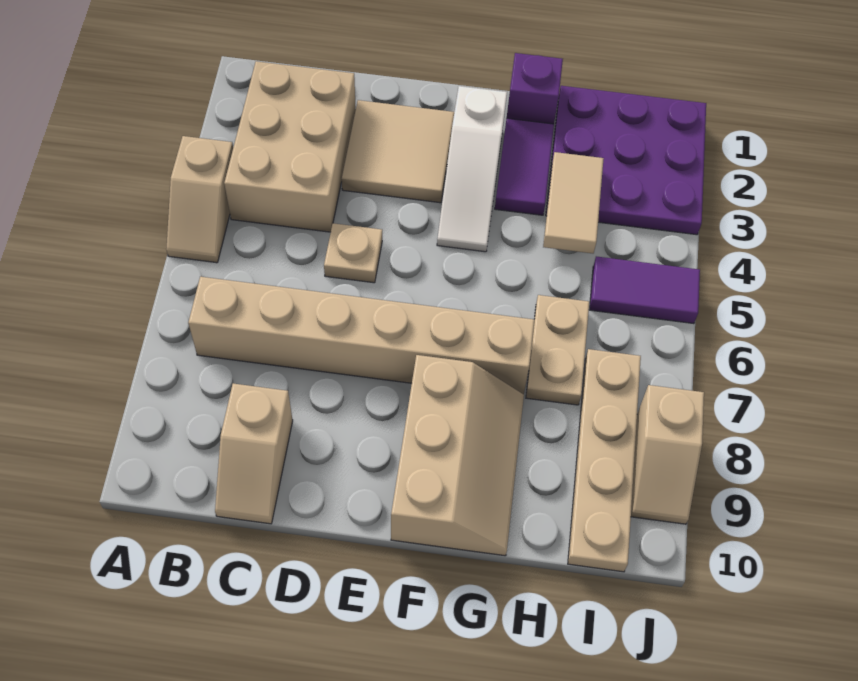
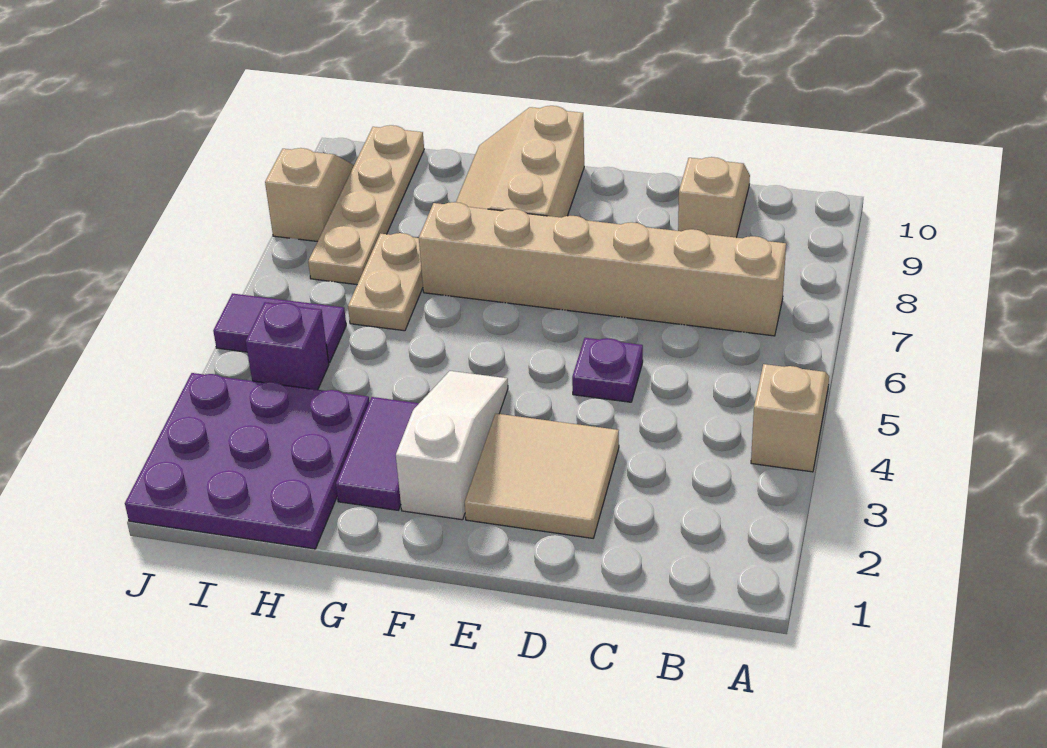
tan 2x3 brick [224,61,356,232] -> none
tan 1x1 plate [324,223,382,283] -> purple 1x1 plate [572,338,643,402]
purple 1x1 brick [507,53,563,124] -> purple 1x1 brick moved to [246,302,329,390]
tan 1x2 tile [543,152,604,253] -> none

